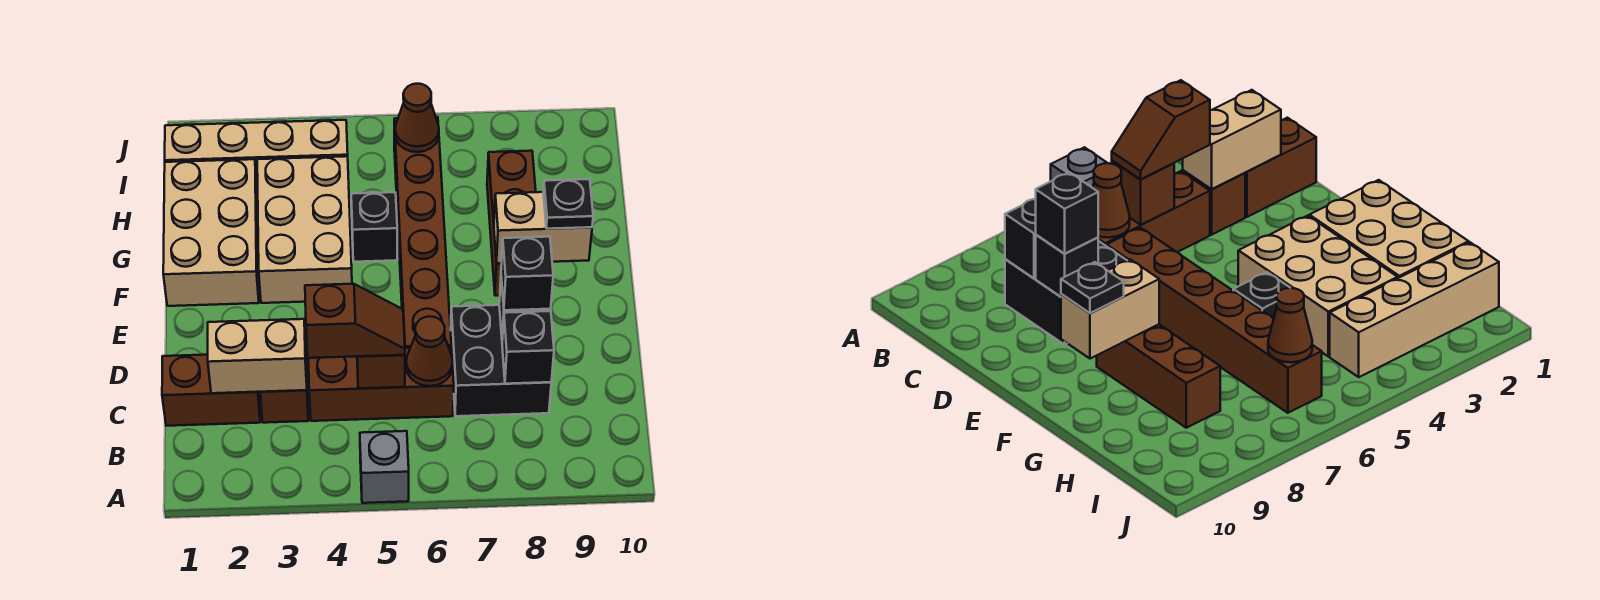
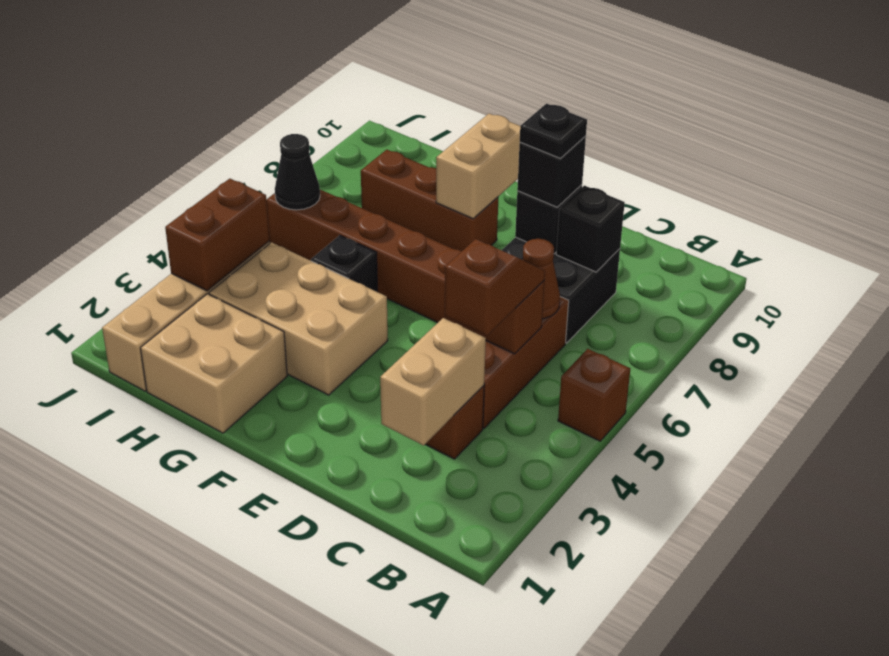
grey 1x1 brick [360,431,409,503] -> brown 1x1 brick [558,349,630,441]
brown 1x2 brick [162,355,260,426] -> brown 1x2 brick moved to [165,179,269,291]
tan 2x3 brick [163,159,259,306] -> tan 2x2 brick [141,294,287,433]
black 1x1 plate [543,179,593,229] -> black 1x1 plate moved to [520,104,587,158]
brown 1x1 cone [395,84,439,152] -> black 1x1 cone [275,134,320,210]

